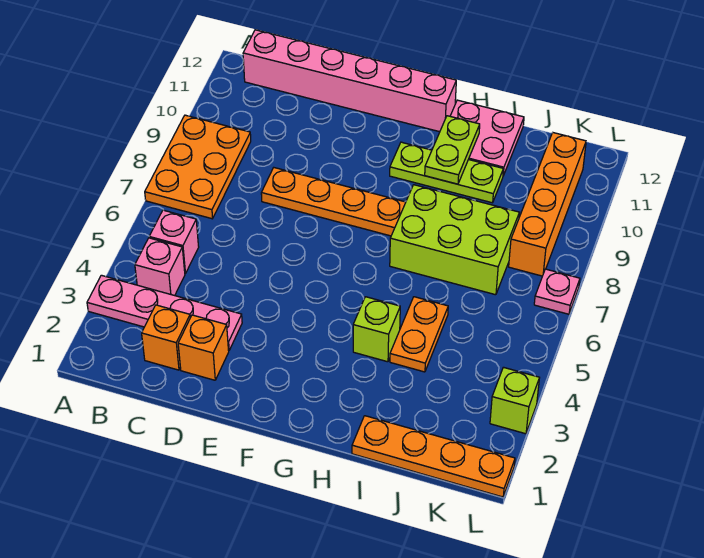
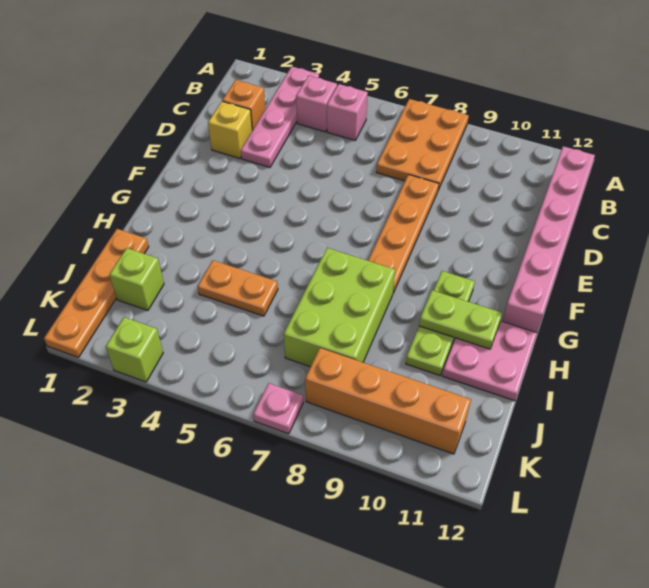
orange 2x3 plate [145,115,251,219] -> orange 2x3 plate turned to [376,99,469,190]
orange 1x1 brick [178,315,229,380] -> yellow 1x1 brick [208,101,252,158]
lime 1x1 brick [353,297,400,362] -> lime 1x1 brick moved to [109,248,164,310]

